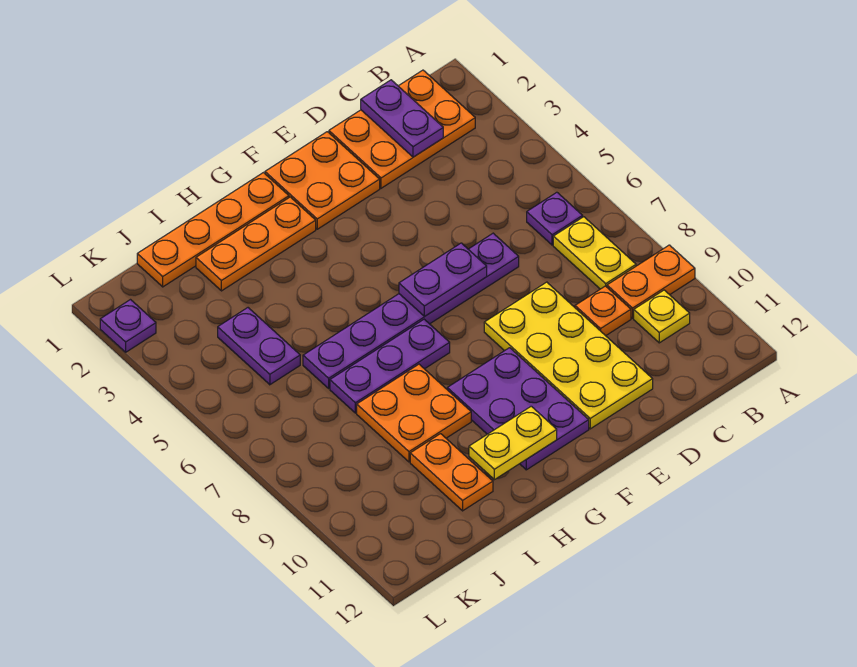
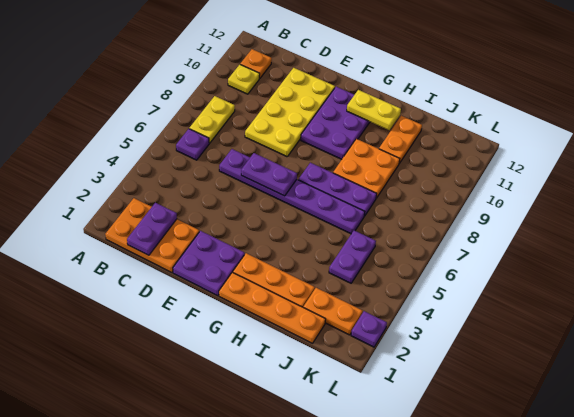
orange 1x2 plate [607,245,695,318] -> orange 1x2 plate moved to [303,288,363,335]
orange 1x1 plate [575,286,631,336] -> orange 1x1 plate moved to [240,49,272,78]
orange 2x2 plate [265,132,380,229] -> purple 2x2 plate [173,231,245,296]

